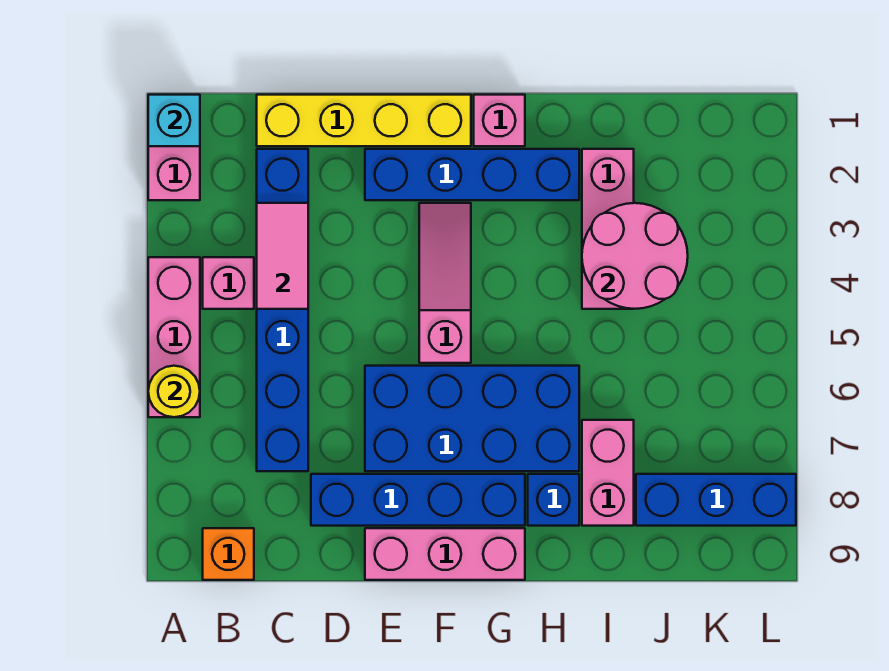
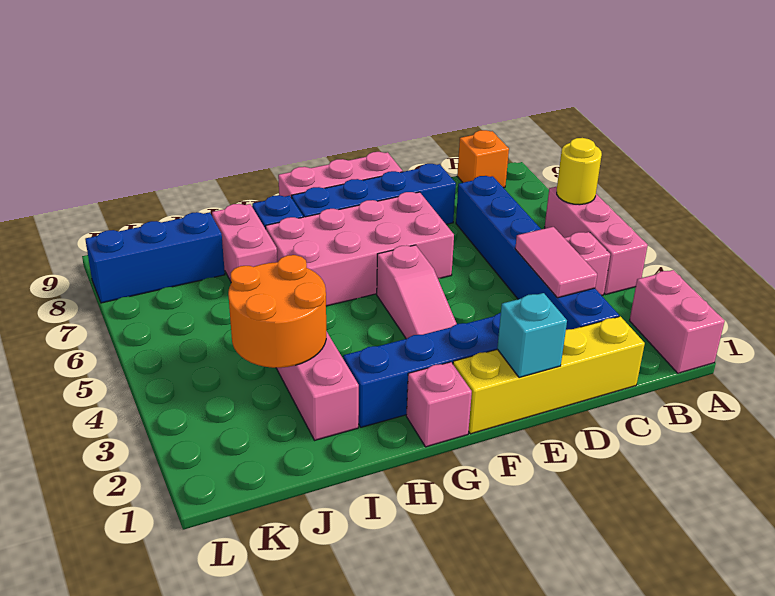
cyan 1x1 brick [148,95,200,146] -> cyan 1x1 brick moved to [497,293,567,378]
blue 2x4 brick [365,366,579,471] -> pink 2x4 brick [266,192,454,306]
pink 2x2 round brick [582,203,688,309] -> orange 2x2 round brick [228,255,326,368]

